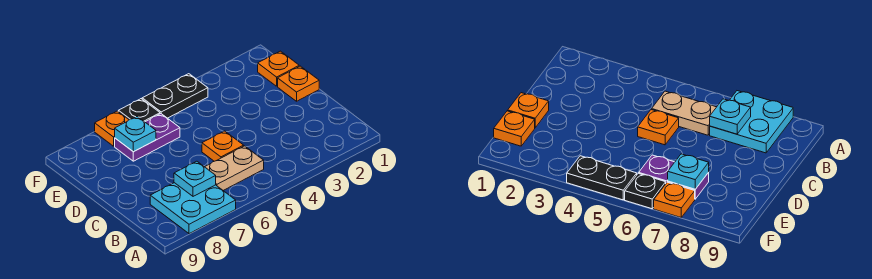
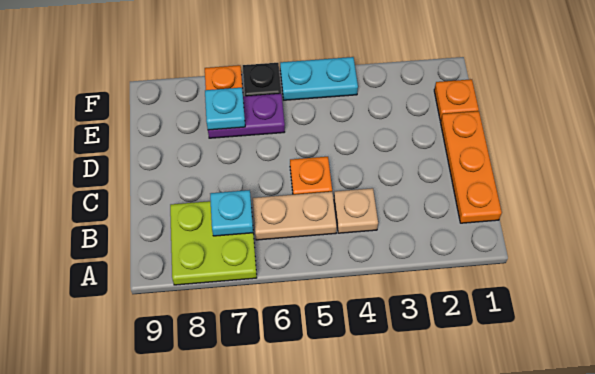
cyan 2x2 plate [150,183,236,234] -> lime 2x2 plate [170,201,257,285]
none -> tan 1x1 plate [334,188,378,233]
orange 1x1 plate [278,66,319,101] -> orange 1x3 plate [440,111,502,223]
black 1x2 plate [142,74,208,118] -> cyan 1x2 plate [280,57,358,100]

